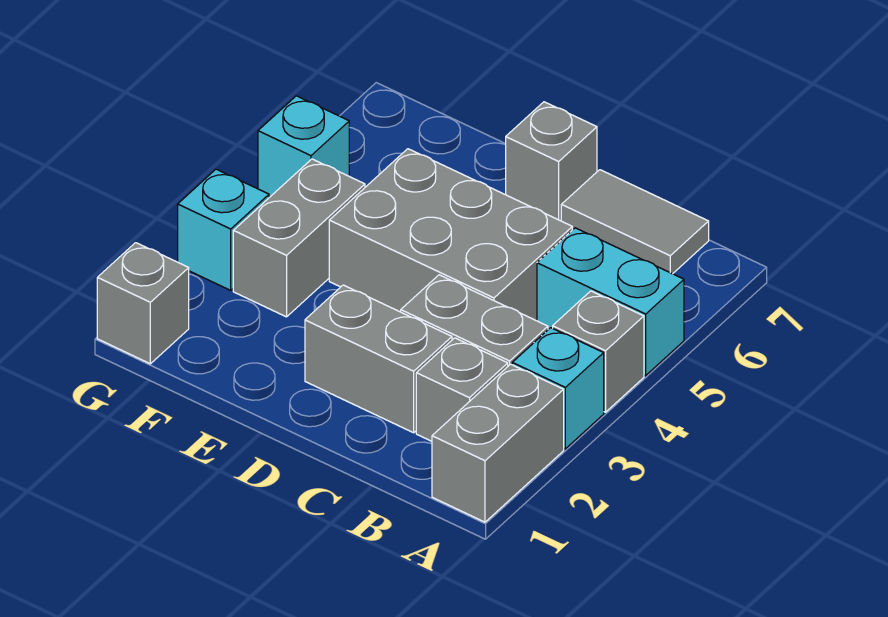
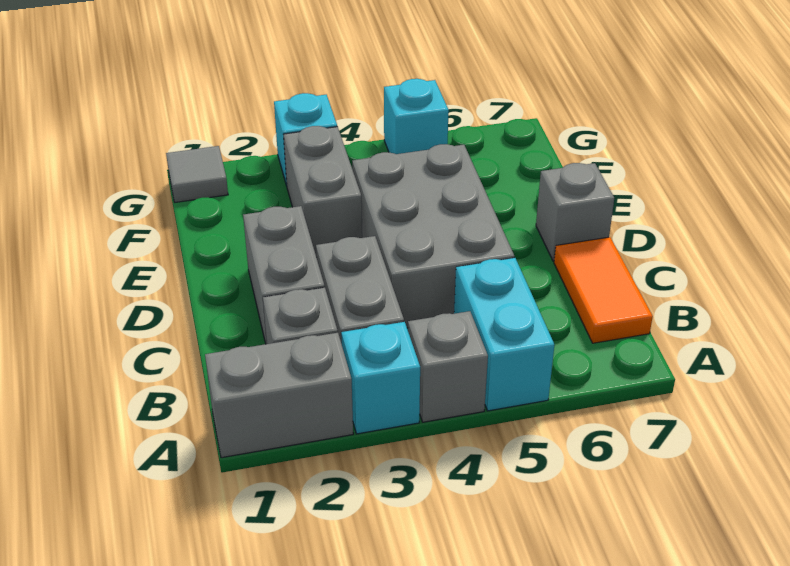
grey 1x2 tile [561,170,709,274] -> orange 1x2 tile [554,237,653,343]
grey 1x2 brick [233,159,365,317] -> grey 1x2 brick turned to [284,126,362,254]
grey 1x1 brick [97,243,189,364] -> grey 1x1 tile [166,146,228,202]

